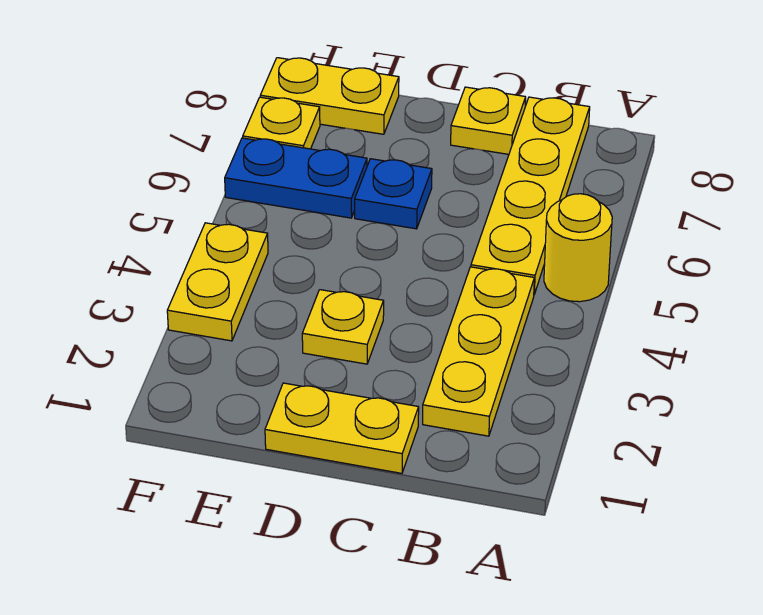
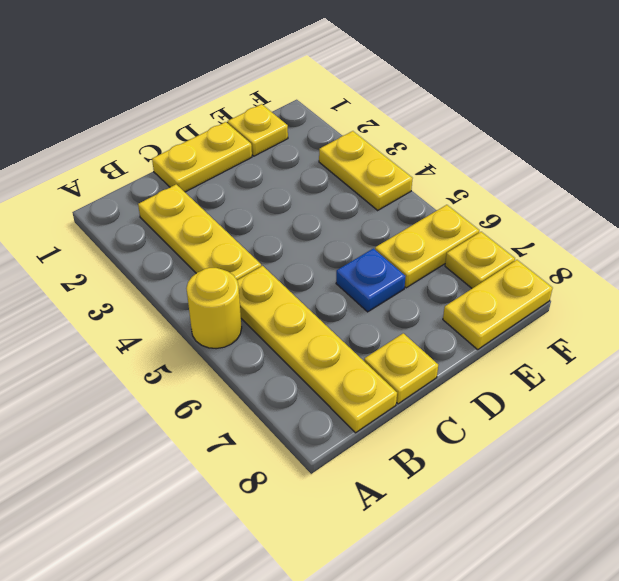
yellow 1x1 plate [302,290,384,364] -> yellow 1x1 plate moved to [228,104,288,156]
blue 1x2 plate [225,138,367,218] -> yellow 1x2 plate [375,205,479,288]

